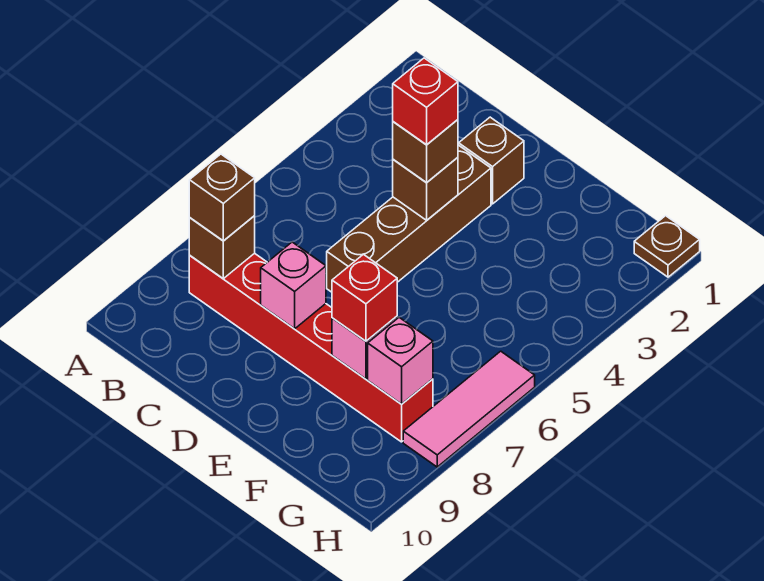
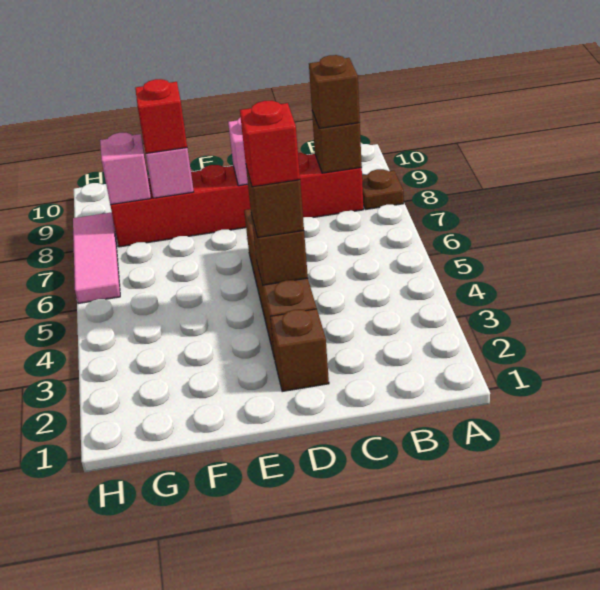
brown 1x1 plate [634,216,700,277] -> brown 1x1 plate moved to [362,169,404,209]

